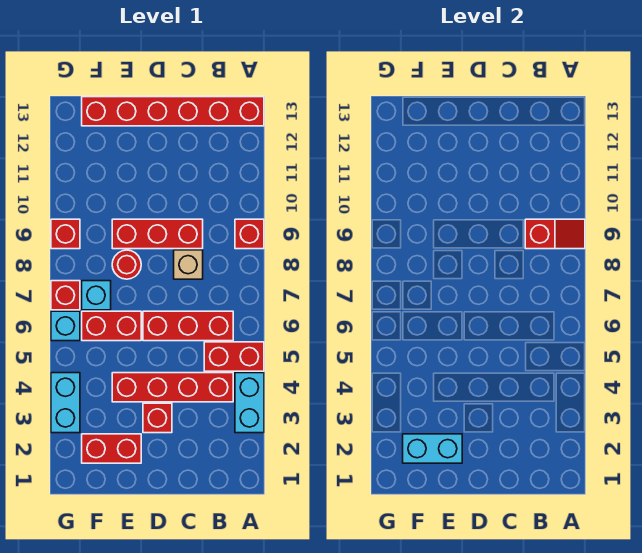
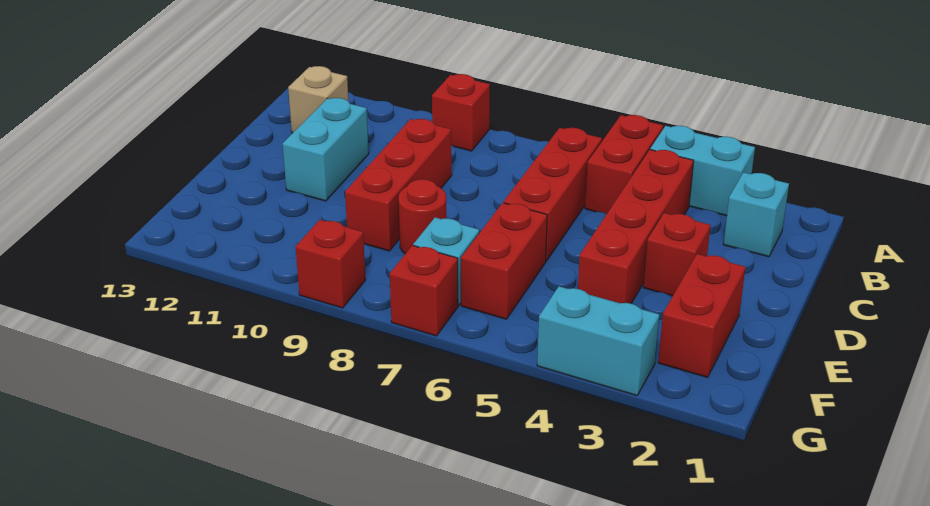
red 1x2 slope [525,219,585,249] -> none
red 1x6 brick [82,97,264,126] -> none
tan 1x1 brick [174,250,203,279] -> tan 1x1 brick moved to [288,66,349,133]
cyan 1x2 brick [403,434,462,463] -> cyan 1x2 brick moved to [283,98,369,201]
cyan 1x1 brick [51,311,80,341] -> cyan 1x1 brick moved to [723,172,789,257]

